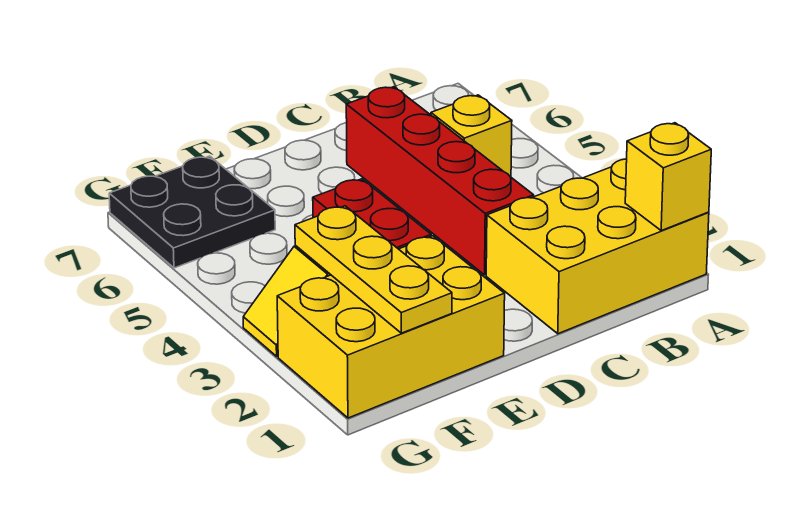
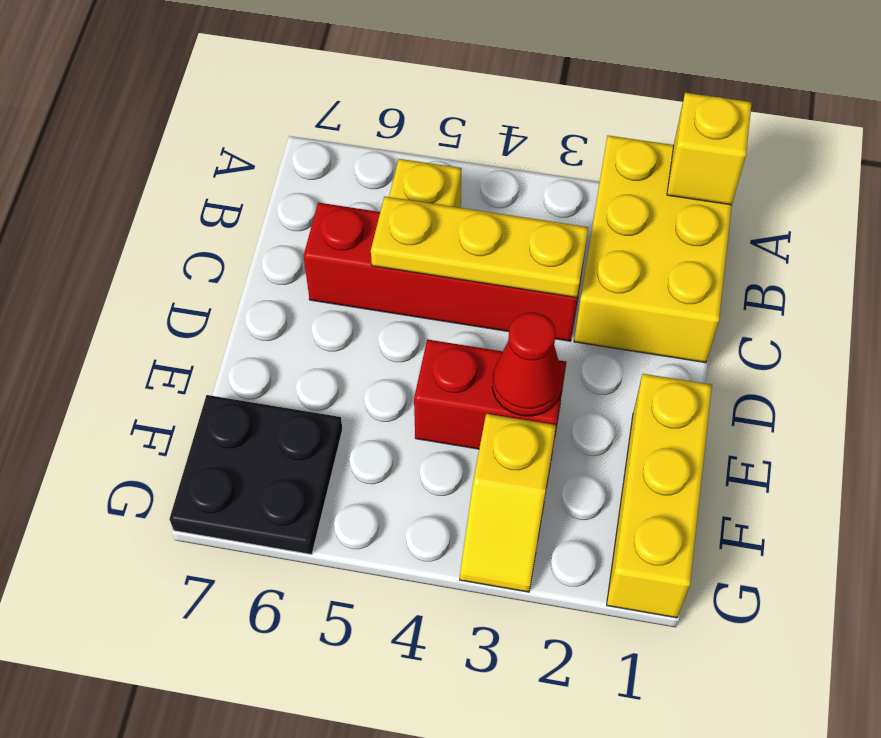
yellow 2x3 brick [277,236,505,418] -> yellow 1x3 brick [607,374,712,618]
none -> red 1x1 cone [492,313,563,416]
yellow 1x3 plate [295,206,452,333] -> yellow 1x3 plate moved to [371,196,589,298]

